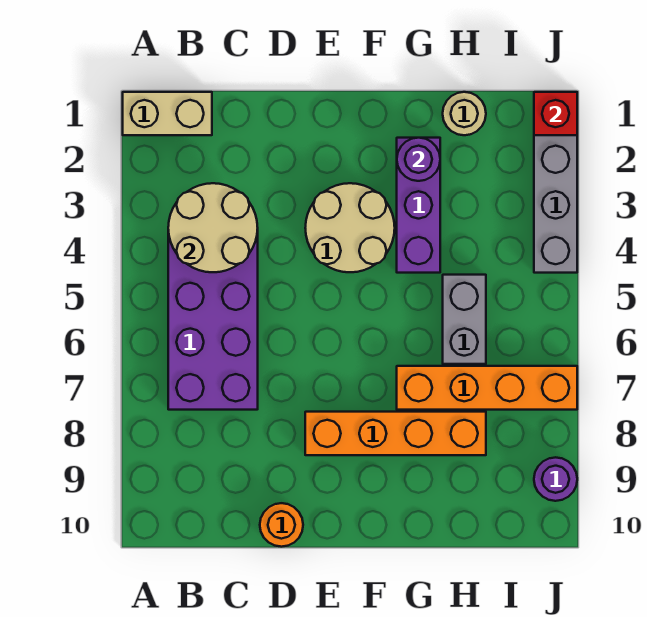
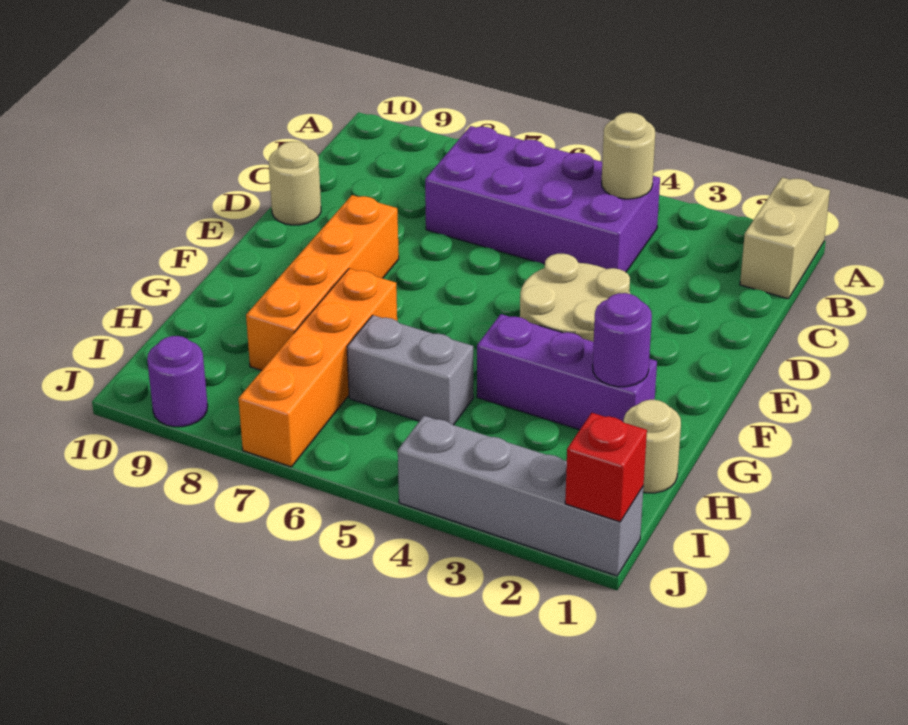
tan 2x2 round brick [168,183,258,272] -> tan 1x1 round brick [602,113,655,199]
orange 1x1 round brick [260,503,303,547] -> tan 1x1 round brick [269,142,321,225]

